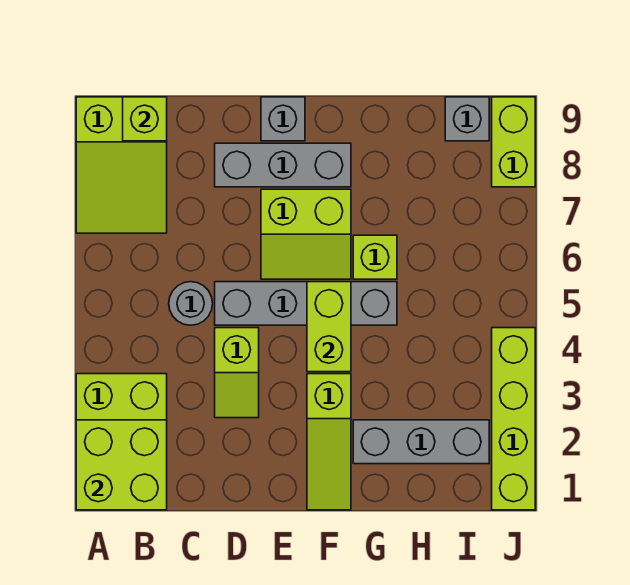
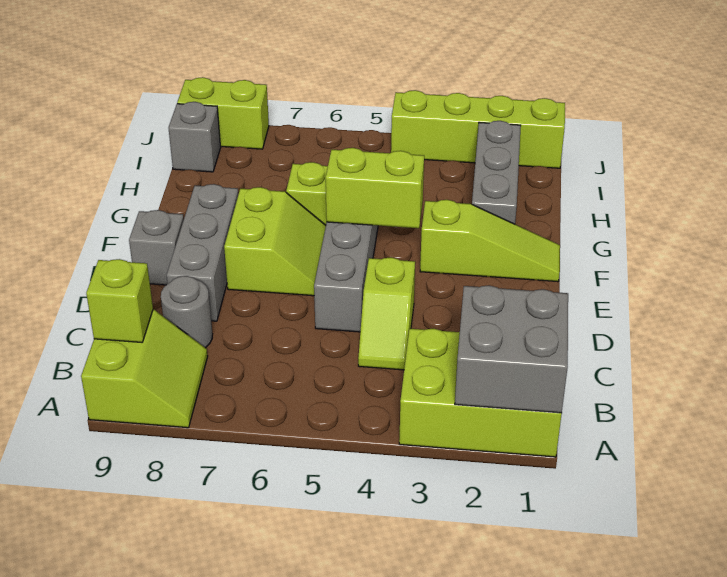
lime 2x2 brick [76,420,167,510] -> grey 2x2 brick [455,285,568,413]
lime 2x3 slope [76,97,167,233] -> lime 2x2 slope [81,310,208,428]
grey 1x1 round brick [169,282,213,325] -> grey 1x1 round brick moved to [161,276,212,348]
lime 1x2 slope [215,328,259,418] -> lime 1x2 slope turned to [358,257,415,370]

